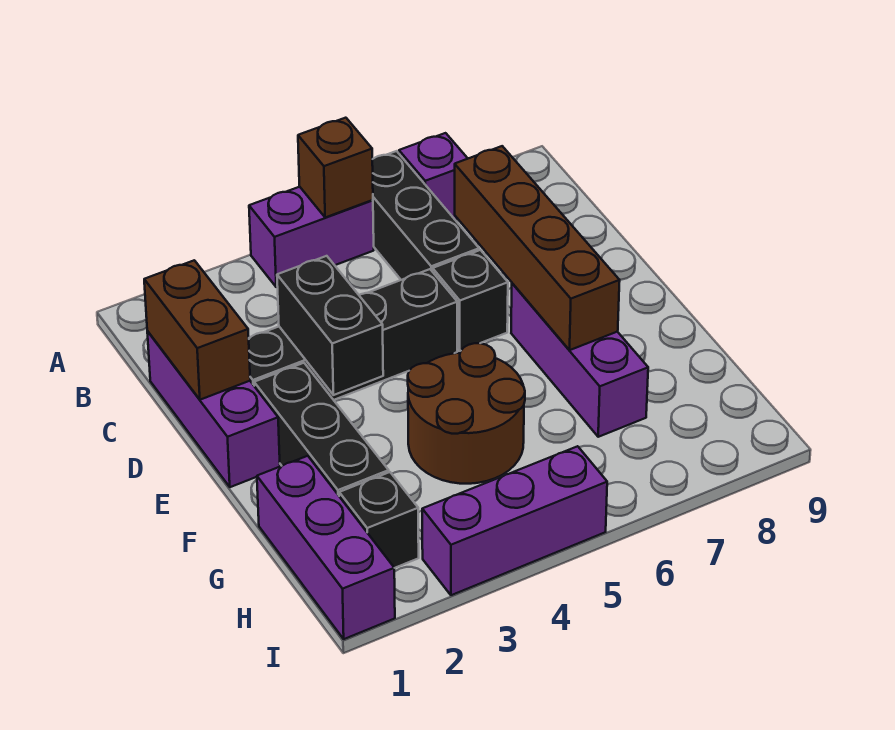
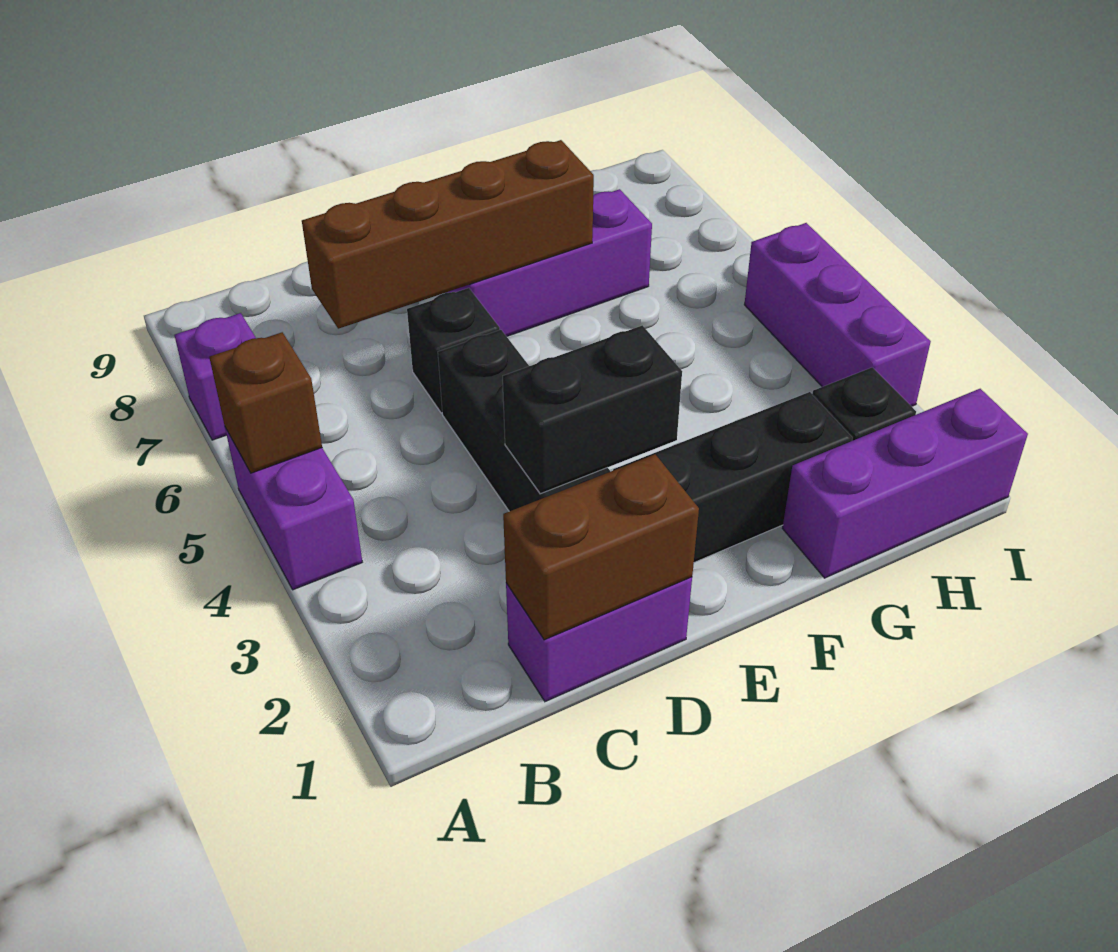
black 1x3 brick [372,151,479,280] -> none
purple 1x3 brick [147,331,280,487] -> purple 1x2 brick [506,577,692,702]
brown 2x2 round brick [408,343,525,484] -> none

